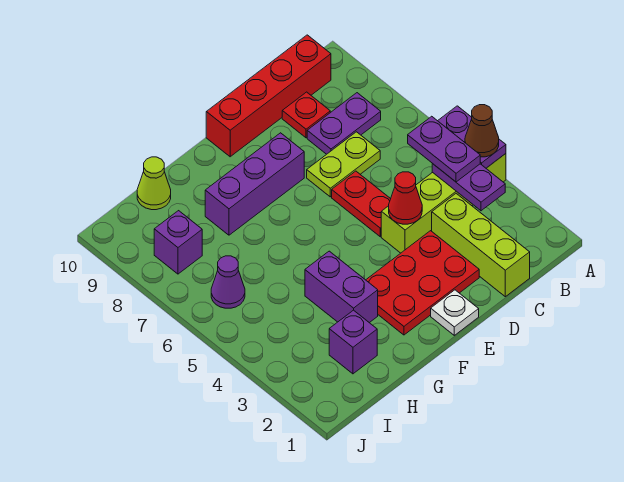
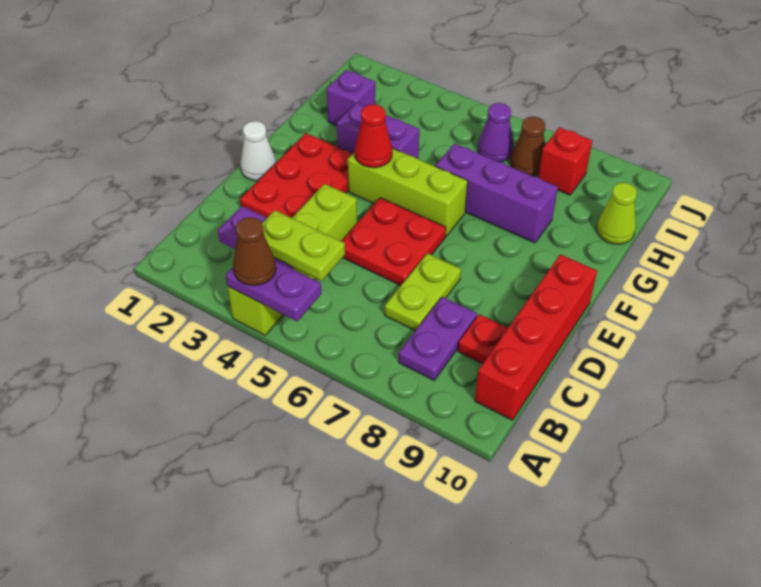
purple 1x2 plate [408,116,480,182] -> lime 1x2 plate [262,210,345,281]
lime 1x3 brick [432,194,530,297] -> lime 1x3 brick moved to [348,148,468,236]
red 1x1 cone [389,172,422,224] -> red 1x1 cone moved to [355,104,392,168]
red 1x2 plate [332,171,390,236] -> red 2x2 plate [342,198,446,286]
white 1x1 plate [431,290,479,335] -> white 1x1 cone [240,121,276,181]
purple 1x3 brick [205,133,304,235] -> purple 1x3 brick turned to [436,144,558,243]
none -> brown 1x1 cone [511,116,545,176]
purple 1x1 brick [154,211,202,274] -> red 1x1 brick [538,127,592,195]

